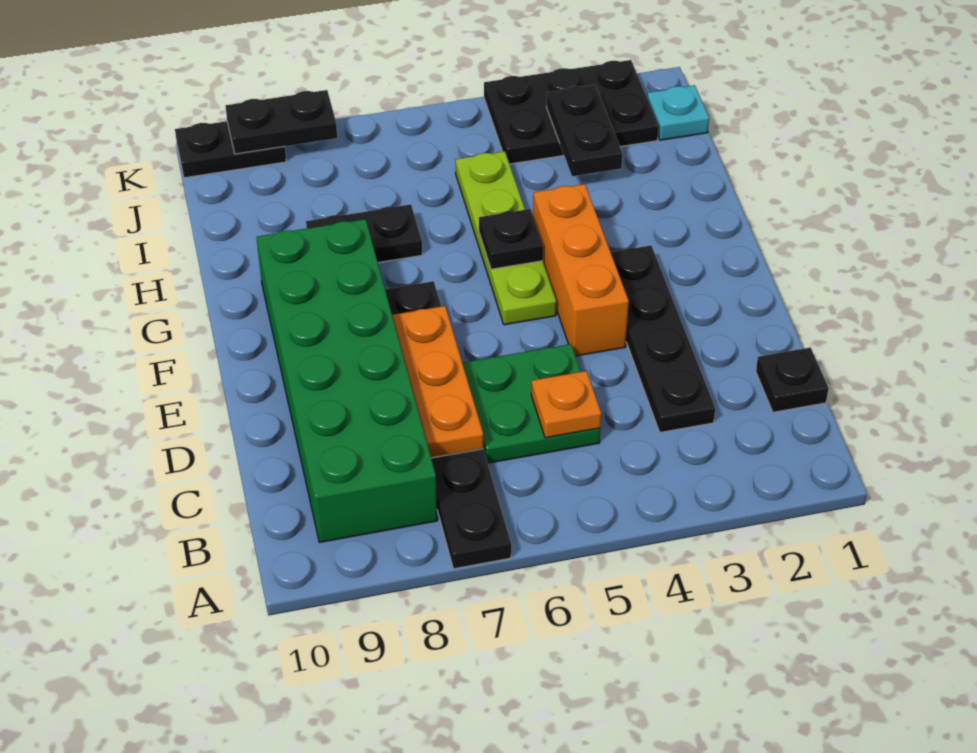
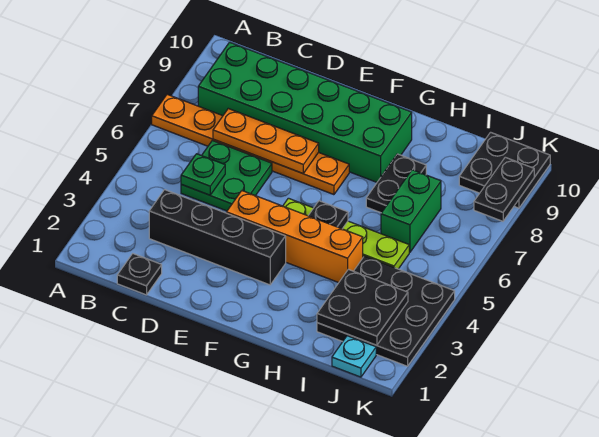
black 1x6 plate [385,281,511,569] -> orange 1x6 plate [152,94,349,195]
black 1x4 plate [611,245,715,432] -> black 1x4 brick [149,190,286,285]
orange 1x1 plate [531,371,601,438] -> green 1x1 plate [181,154,225,195]
orange 1x3 brick [533,184,629,356] -> orange 1x4 brick [226,191,363,283]
black 1x2 plate [547,85,623,176] -> black 2x2 plate [317,269,408,345]
none -> green 1x2 brick [381,170,441,252]
black 2x3 plate [484,60,659,164] -> black 3x3 plate [317,256,455,366]
black 1x2 plate [175,121,286,178] -> black 2x2 plate [459,132,550,208]

